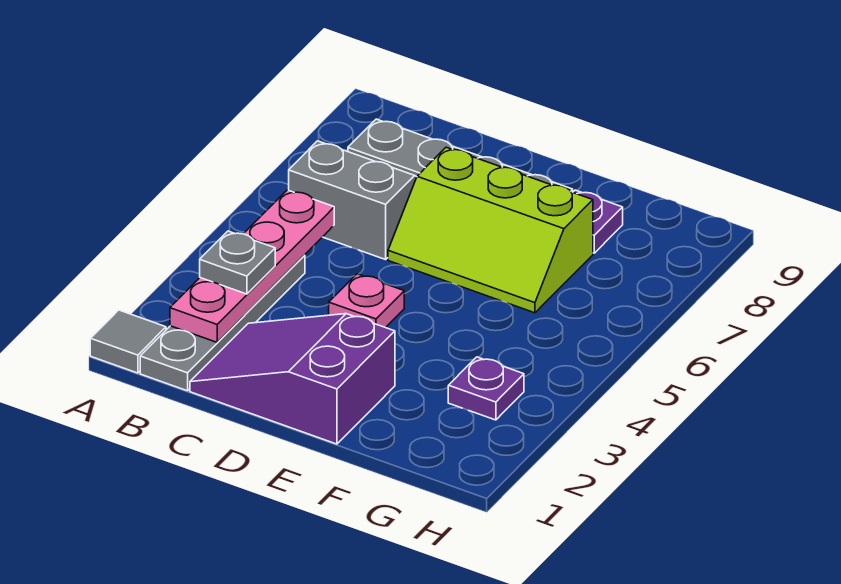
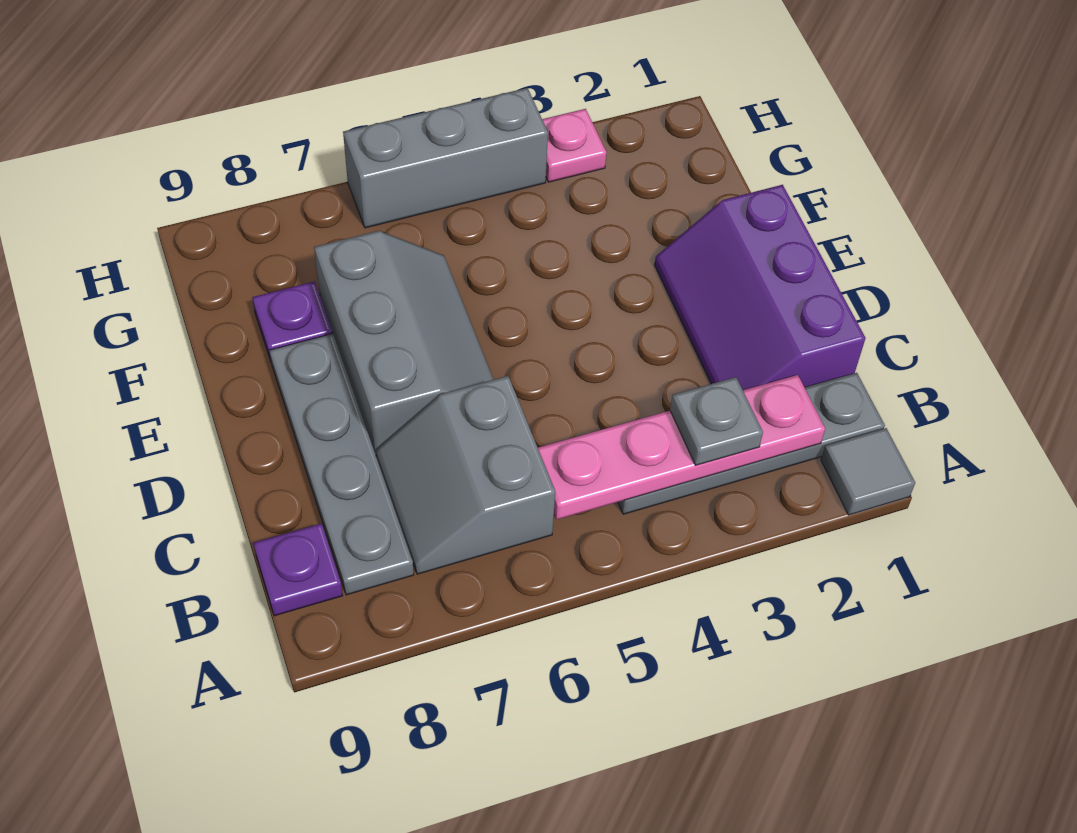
purple 2x3 slope [190,314,395,444] -> purple 2x3 slope turned to [655,185,865,390]
pink 1x1 plate [329,274,404,328] -> pink 1x1 plate moved to [542,109,606,182]
lime 2x3 slope [388,147,593,313] -> grey 2x3 slope [314,231,494,455]
purple 1x1 plate [448,357,524,420] -> purple 1x1 plate moved to [254,524,343,616]
none -> grey 1x3 brick [343,88,548,228]

